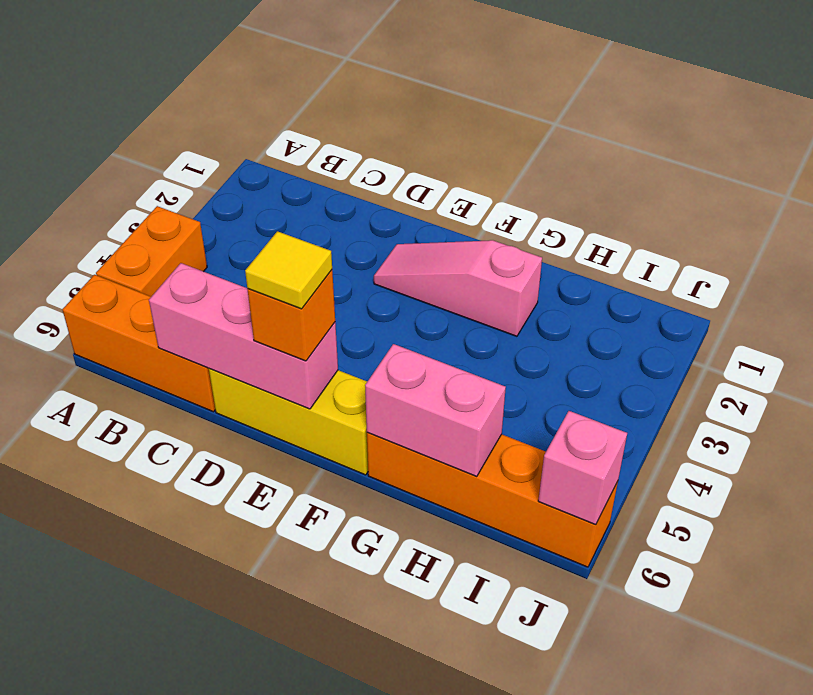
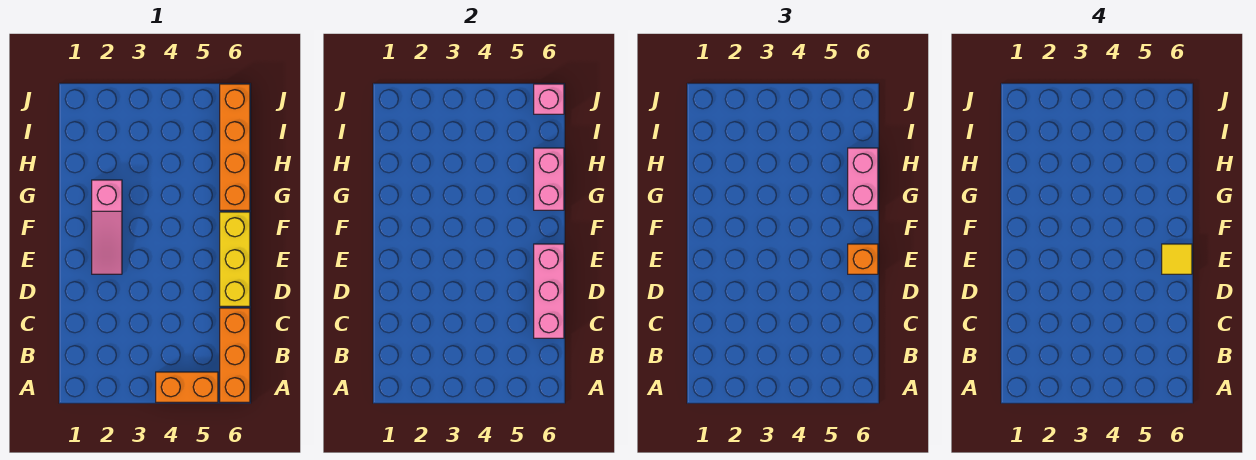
none -> pink 1x2 brick [848,148,878,210]

